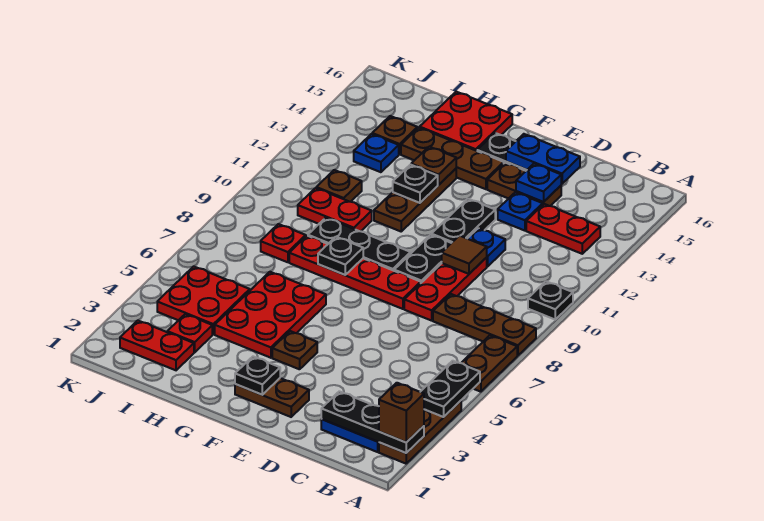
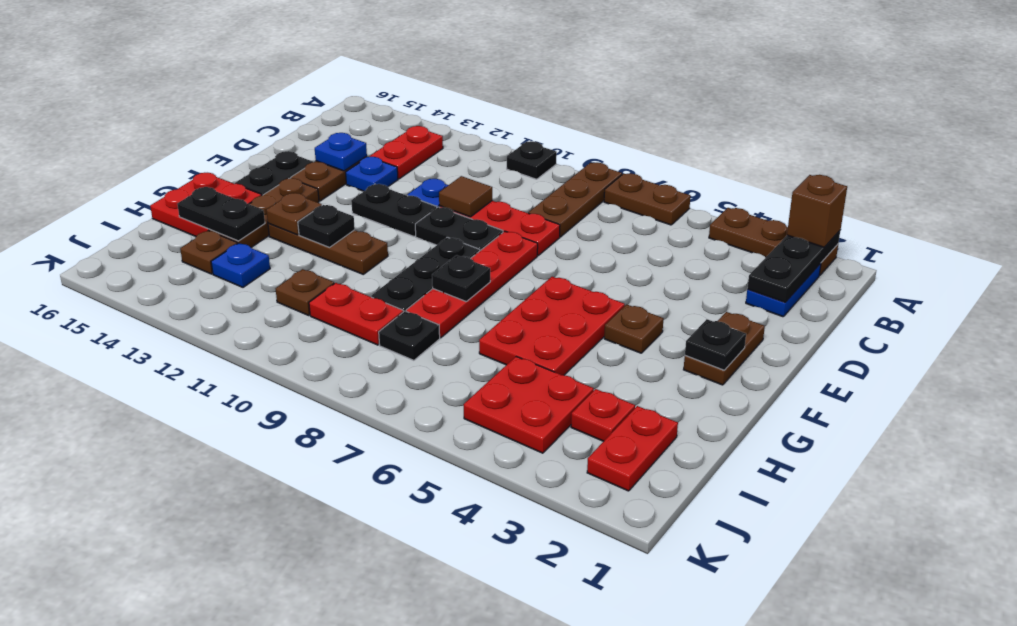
black 1x2 plate [421,361,480,417] -> black 1x2 plate moved to [177,187,265,241]
blue 1x2 plate [506,134,580,184] -> none
red 2x3 plate [215,272,326,358] -> red 2x3 plate turned to [479,277,625,375]
red 1x2 plate [298,188,372,231] -> red 1x2 plate turned to [309,283,403,345]
red 1x1 plate [261,224,306,262] -> black 1x1 plate [379,311,440,360]

